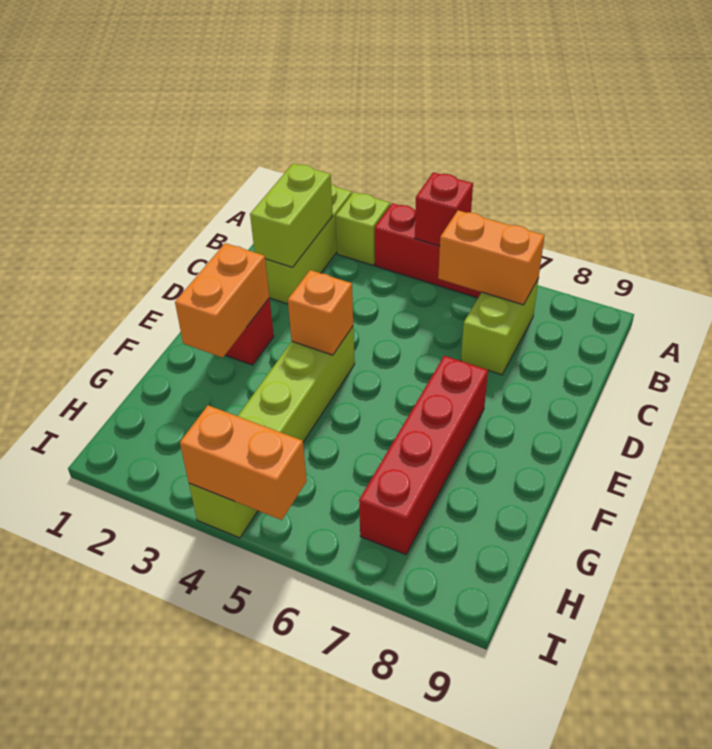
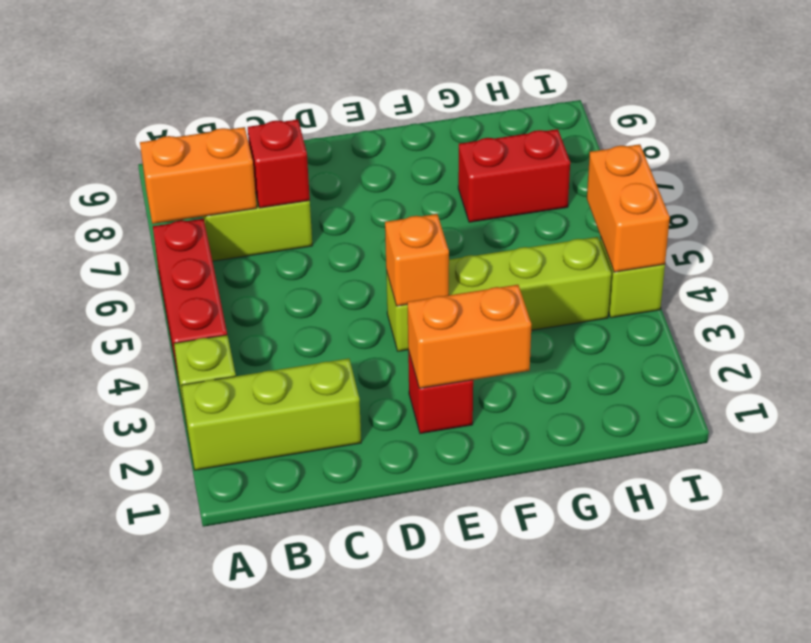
red 1x1 brick [415,172,473,246] -> red 1x1 brick moved to [248,119,310,208]
lime 1x2 brick [250,163,333,267] -> none
orange 1x2 brick [438,210,545,305] -> orange 1x2 brick turned to [140,127,257,224]
red 1x4 brick [359,356,488,555] -> red 1x2 brick [458,129,570,222]

